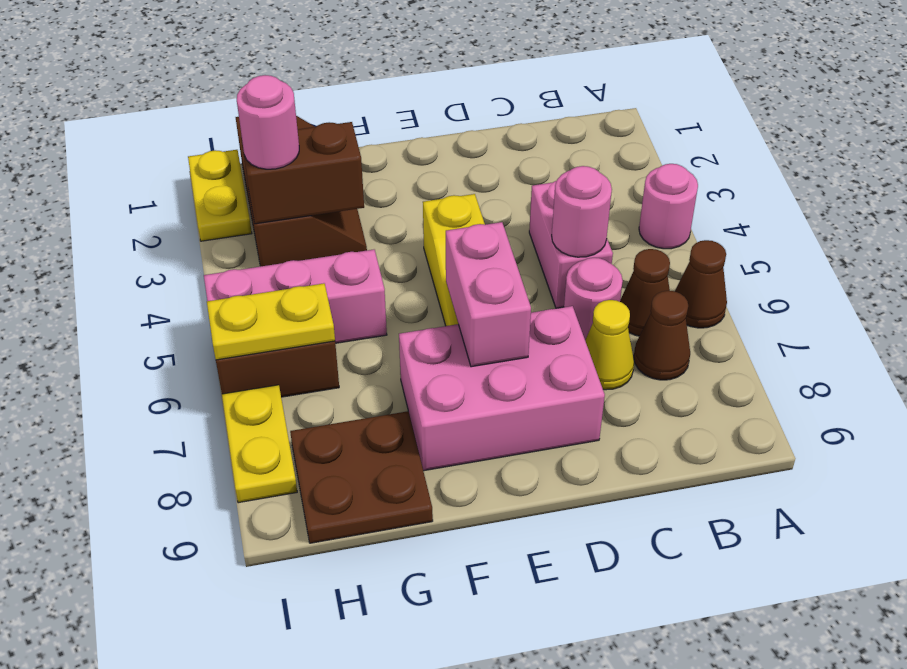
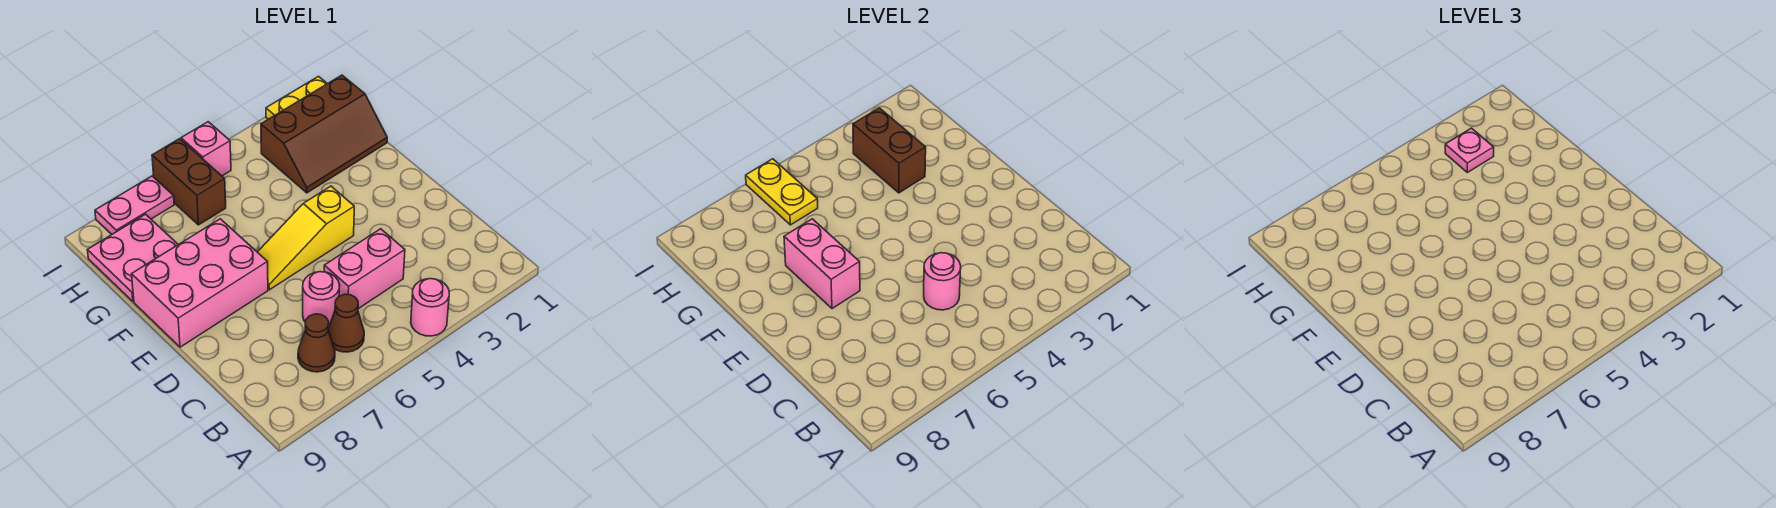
brown 1x1 cone [675,240,727,328] -> none
yellow 1x1 cone [585,300,634,390] -> none
pink 2x3 brick [399,306,605,471] -> pink 2x3 brick turned to [132,219,268,347]
pink 1x2 brick [446,222,531,367] -> pink 1x2 brick turned to [784,219,860,309]
pink 1x3 brick [204,250,387,343] -> pink 1x1 brick [181,122,231,176]
brown 2x2 plate [290,411,433,543] -> pink 2x2 plate [87,214,178,302]
pink 1x1 round brick [237,75,299,169] -> pink 1x1 plate [1445,128,1494,172]
yellow 1x2 plate [222,385,297,503] -> pink 1x2 plate [95,176,174,234]

